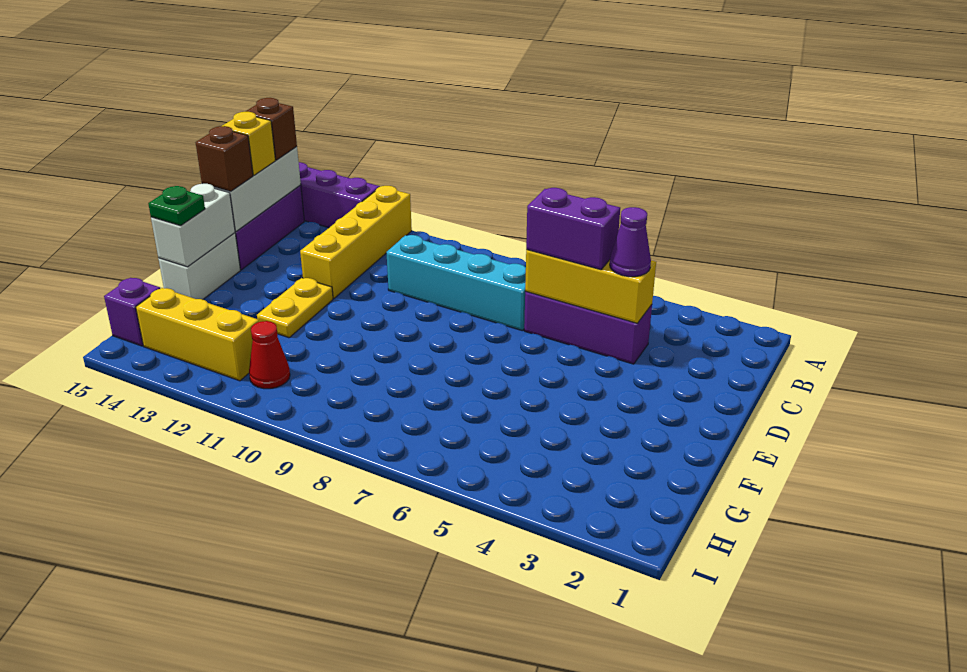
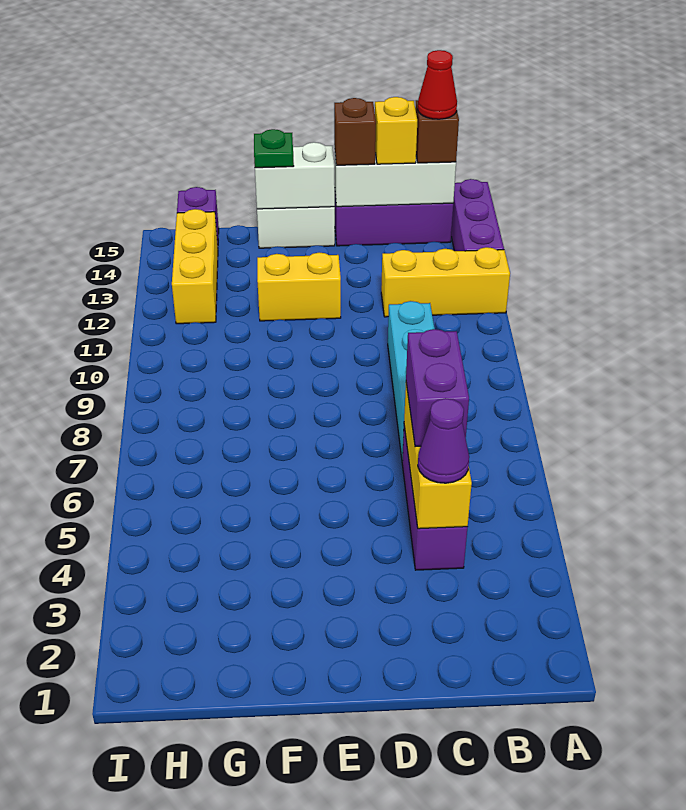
yellow 1x4 brick [300,186,412,298] -> yellow 1x3 brick [381,247,510,317]
yellow 1x2 plate [257,278,333,338] -> yellow 1x2 brick [257,252,341,321]
red 1x1 cone [249,321,290,389] -> red 1x1 cone moved to [418,50,457,119]

